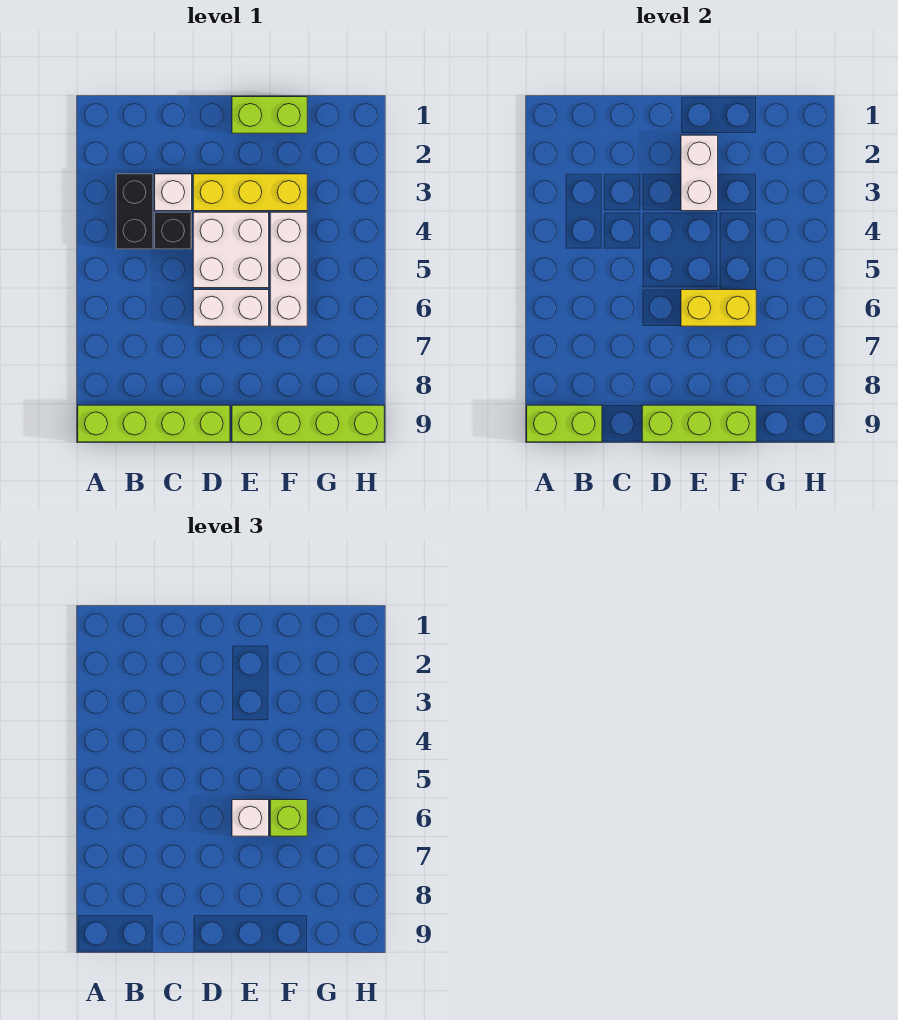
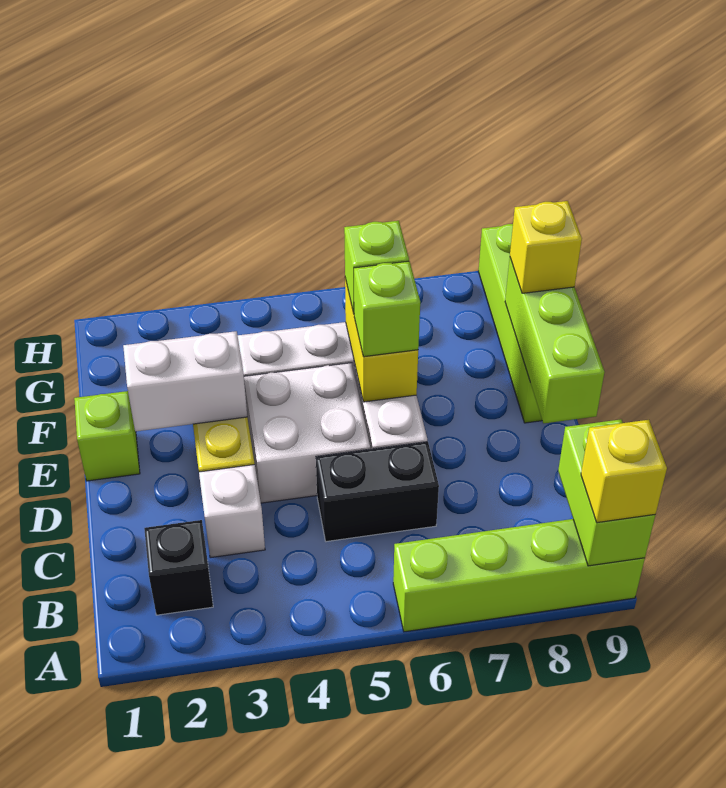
lime 1x4 brick [78,405,230,442] -> lime 1x4 brick turned to [393,519,645,632]
none -> yellow 1x1 brick [581,420,667,523]
black 1x2 brick [116,174,153,249] -> black 1x2 brick moved to [316,442,439,542]
black 1x1 brick [155,212,192,249] -> black 1x1 brick moved to [144,520,213,615]
lime 1x2 brick [232,97,307,133] -> lime 1x1 brick [74,391,140,481]
white 1x1 brick [232,800,269,836] -> lime 1x1 brick [354,261,420,357]
none -> yellow 1x1 brick [510,201,582,293]

